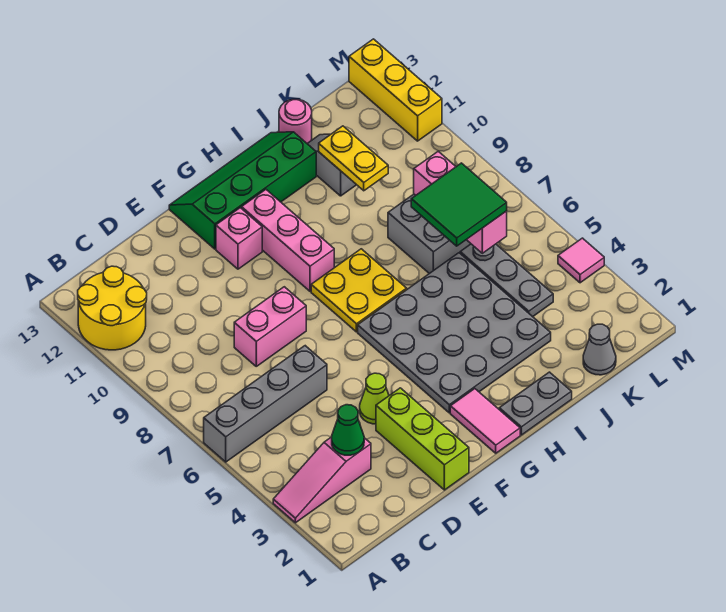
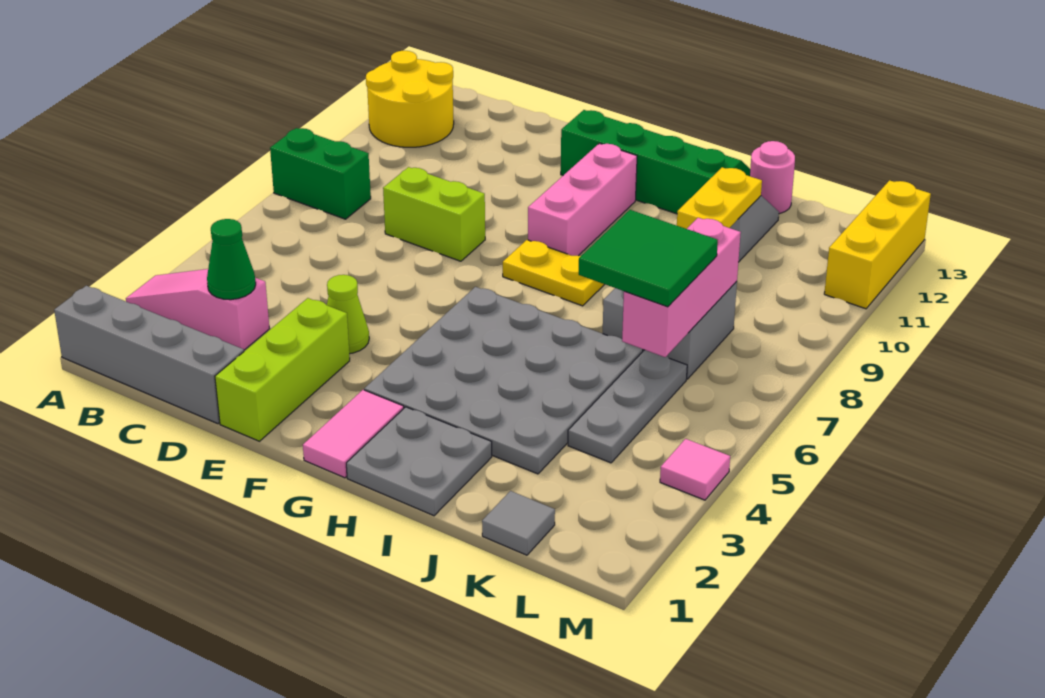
grey 1x4 brick [204,346,327,462] -> grey 1x4 brick moved to [54,286,244,424]
none -> green 1x2 brick [270,128,371,219]
pink 1x2 brick [234,287,306,366] -> lime 1x2 brick [383,167,485,261]
pink 1x1 brick [216,208,262,269] -> none
yellow 2x2 plate [311,249,407,332] -> yellow 1x2 plate [503,240,605,306]
grey 1x2 plate [499,372,572,435] -> grey 2x2 plate [346,407,492,516]
grey 1x1 cone [583,324,616,375] -> grey 1x1 tile [482,491,555,555]

